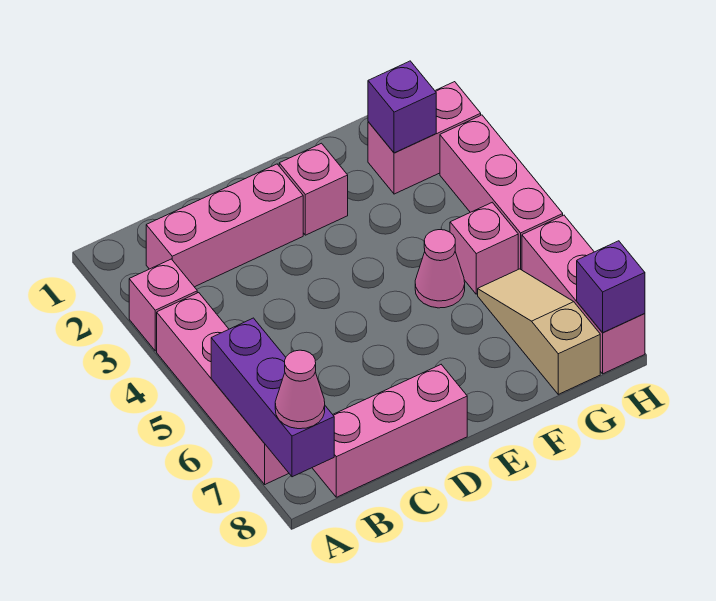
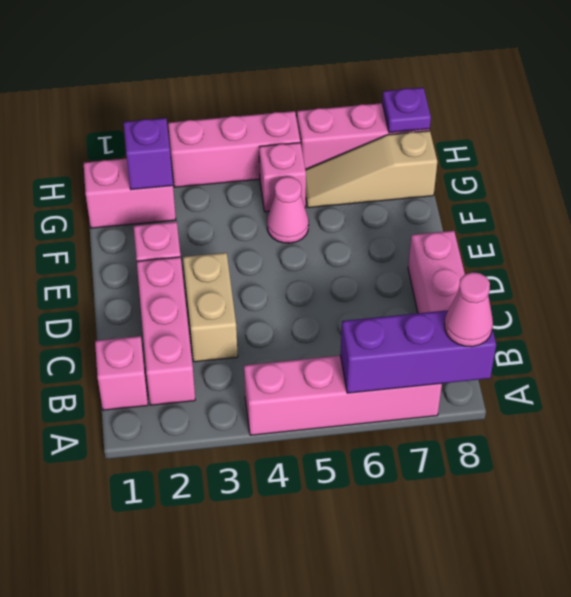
pink 1x1 brick [129,259,197,351] -> pink 1x1 brick moved to [95,336,148,410]
none -> tan 1x2 brick [183,253,238,362]
pink 1x2 brick [368,82,481,194] -> pink 1x2 brick turned to [84,159,176,228]
purple 1x1 brick [577,241,645,333] -> purple 1x1 plate [382,88,431,133]

